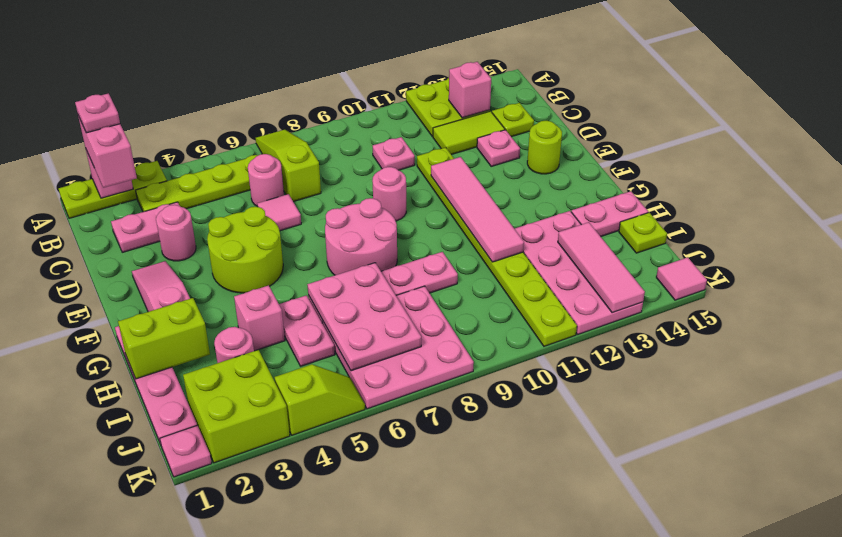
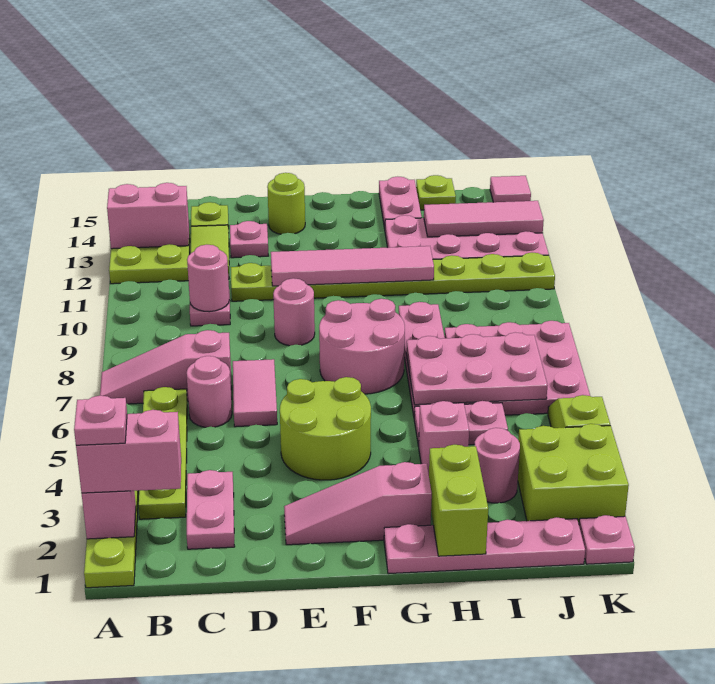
lime 1x3 slope [256,130,321,202] -> pink 1x3 slope [100,330,232,404]
pink 1x1 brick [449,62,491,118] -> pink 1x2 brick [107,183,189,249]
pink 1x1 round brick [156,205,196,261] -> pink 1x1 round brick moved to [187,245,229,312]
pink 1x1 tile [257,194,301,231] -> pink 1x2 tile [233,359,277,427]

